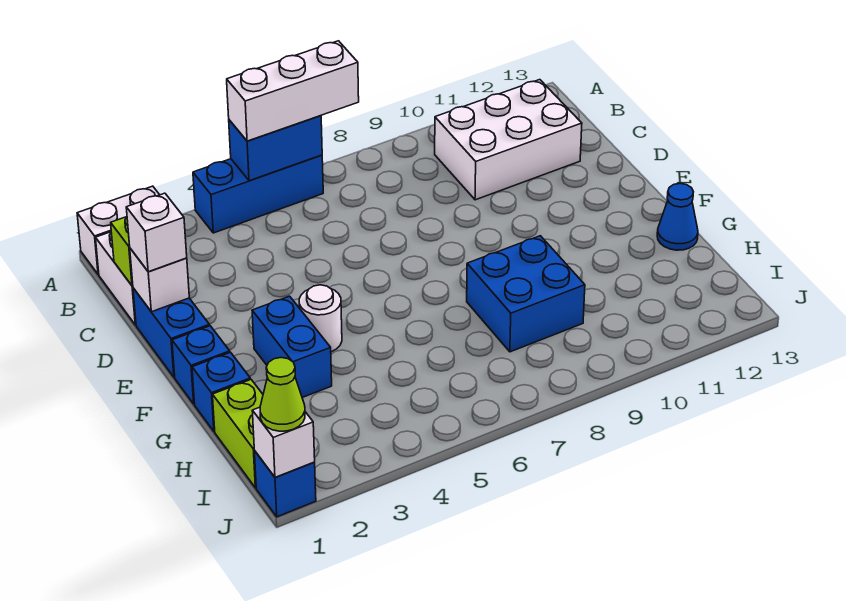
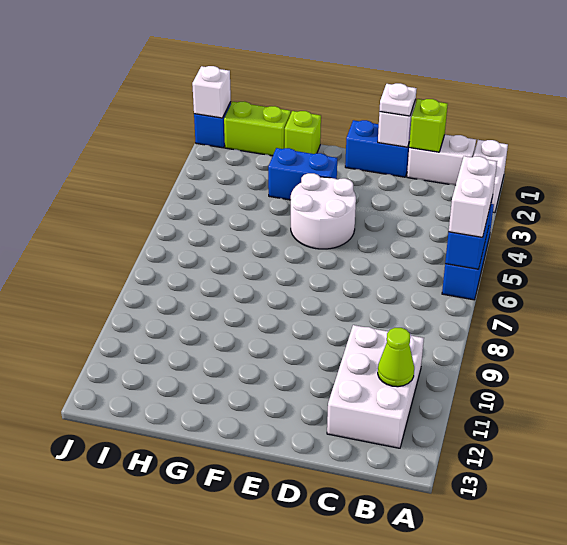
white 1x3 brick [227,41,359,141] -> white 1x2 brick [449,156,497,237]
white 1x1 brick [126,193,187,272] -> white 1x1 plate [380,83,417,116]
blue 1x1 brick [172,326,230,404] -> none
white 1x1 round brick [299,285,342,352] -> white 2x2 round brick [291,173,356,249]
blue 1x1 brick [192,352,250,431] -> lime 1x1 brick [285,111,321,154]
blue 2x2 brick [467,236,585,352] -> none
blue 1x1 cone [657,183,698,250] -> none
lime 1x1 cone [260,357,305,431] -> lime 1x1 cone moved to [378,328,414,387]

